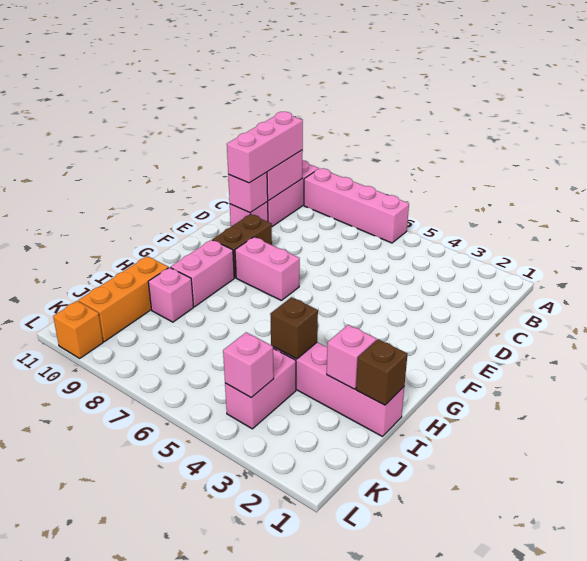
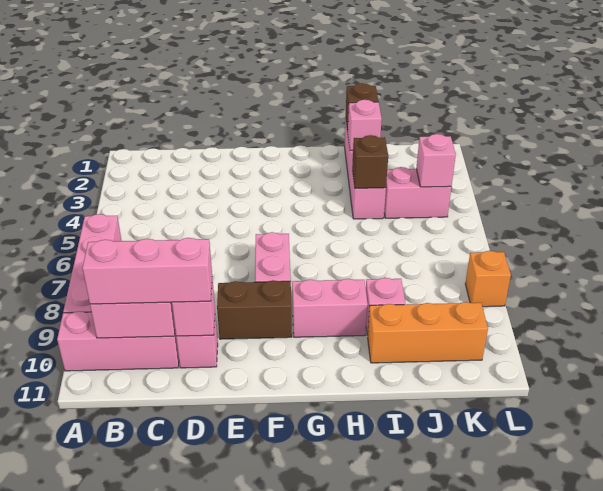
orange 1x1 brick [53,301,103,358] -> orange 1x1 brick moved to [465,251,511,307]

